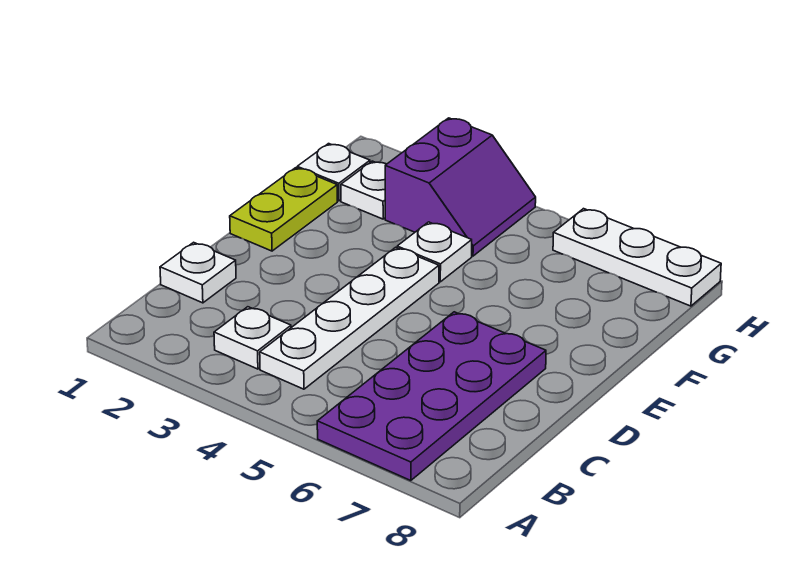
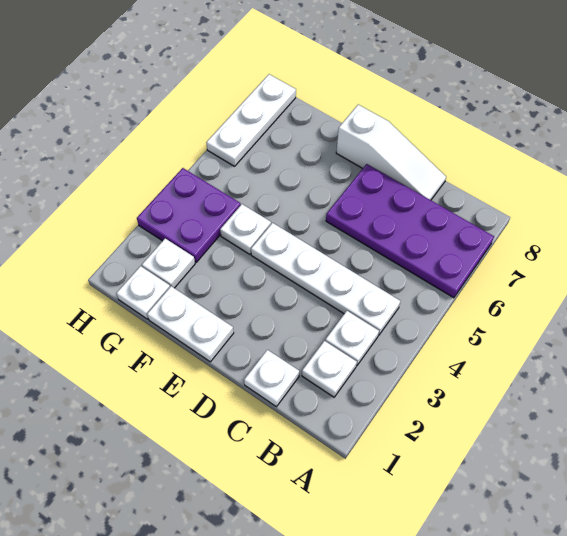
none -> white 1x1 plate [302,341,357,397]
none -> white 1x3 slope [336,105,446,200]
lime 1x2 plate [230,168,337,251] -> white 1x2 plate [147,286,234,362]
purple 2x2 slope [385,118,536,256] -> purple 2x2 plate [137,168,241,262]

